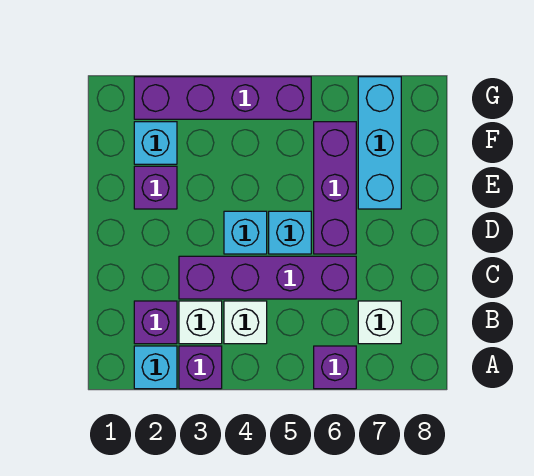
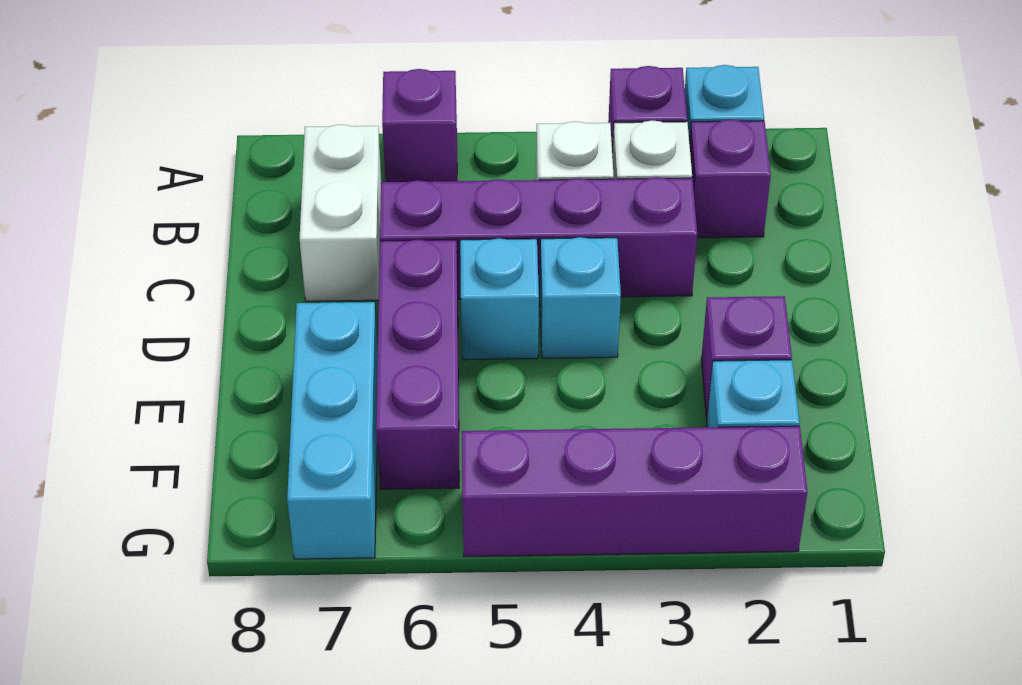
white 1x1 brick [358,301,401,344] -> white 1x2 brick [300,125,382,301]

